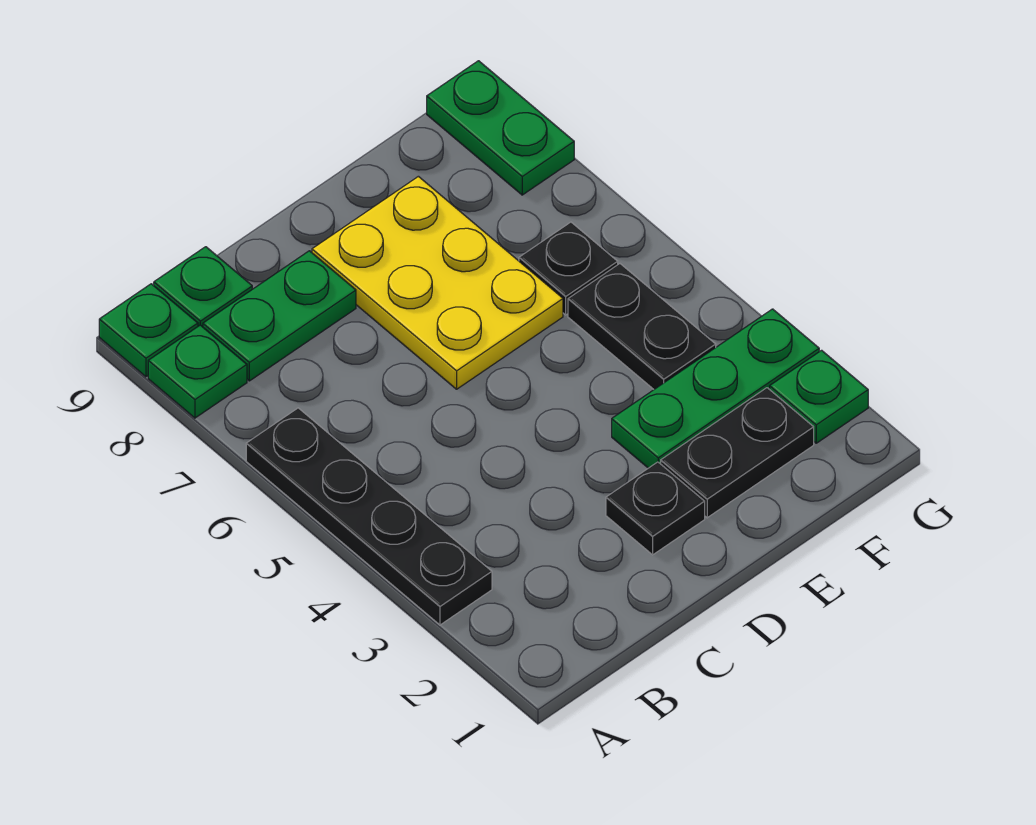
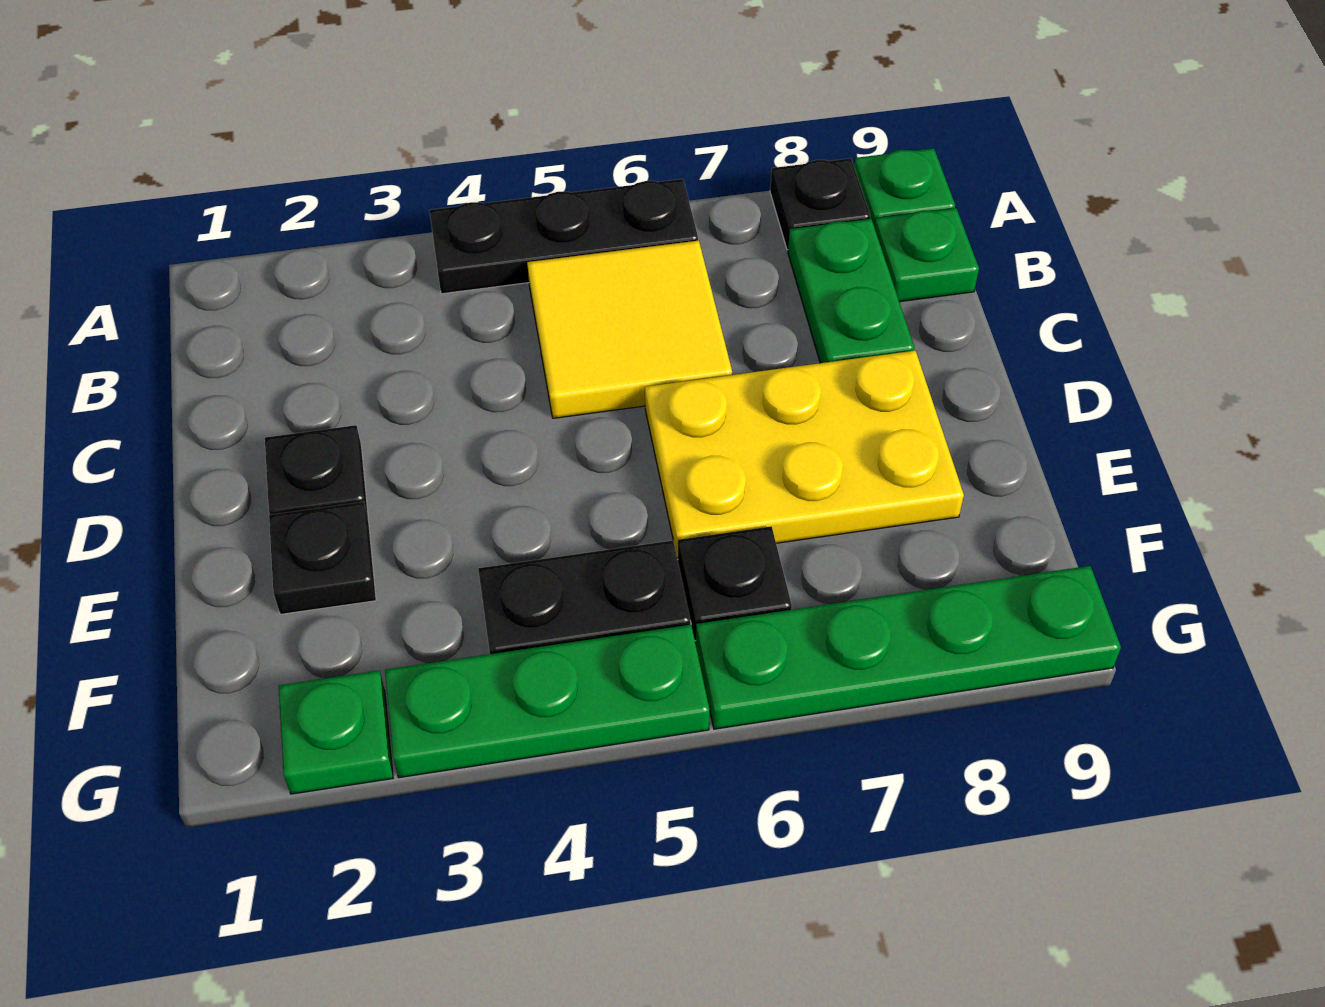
black 1x4 plate [246,408,492,625] -> black 1x3 plate [429,179,698,294]
green 1x1 plate [148,325,247,418] -> black 1x1 plate [770,158,870,250]
none -> yellow 2x2 tile [527,241,732,418]
black 1x2 plate [661,388,814,518] -> black 1x1 plate [269,502,376,614]
green 1x3 plate [612,309,819,468] -> green 1x3 plate turned to [385,625,710,778]
green 1x2 plate [427,61,574,195] -> green 1x4 plate [696,566,1121,729]

